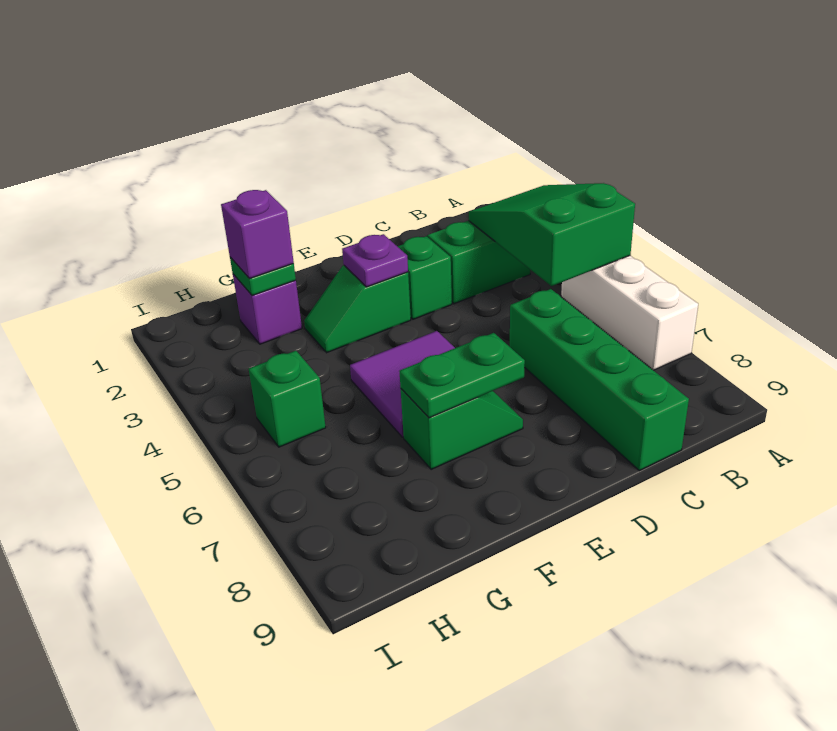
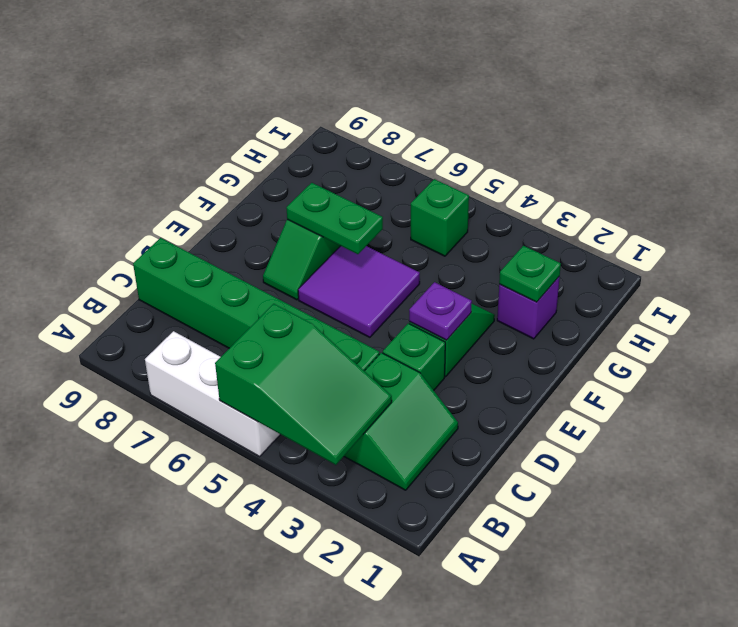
green 1x4 brick [510,289,689,471] -> green 1x6 brick [133,238,379,371]
green 1x2 plate [399,333,525,418] -> green 1x2 plate turned to [286,183,383,254]
purple 1x1 brick [221,190,294,279] -> none

